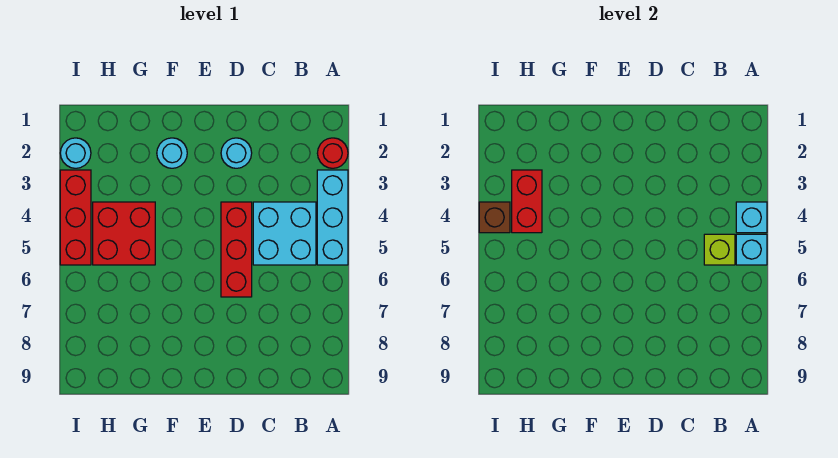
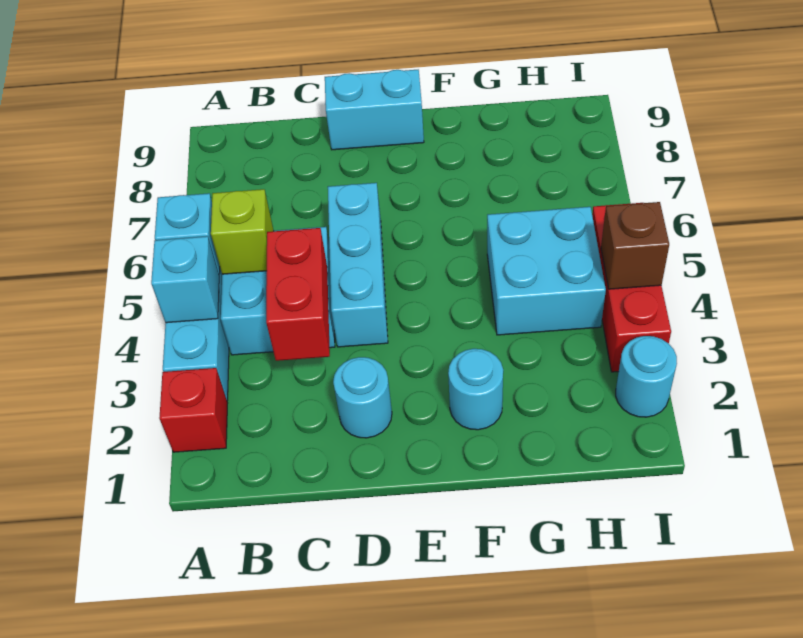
red 1x1 round brick [317,138,348,168] -> red 1x1 brick [159,368,228,452]
red 1x3 brick [221,202,252,297] -> cyan 1x3 brick [328,183,388,347]
none -> cyan 1x2 brick [325,70,424,150]
red 2x2 brick [93,202,155,265] -> cyan 2x2 brick [487,207,606,335]
red 1x2 brick [512,170,542,233] -> red 1x2 brick moved to [266,228,330,361]

